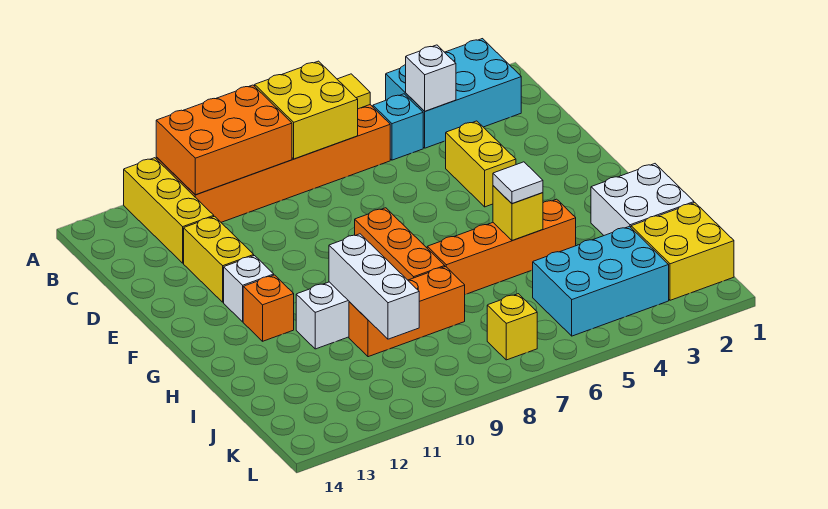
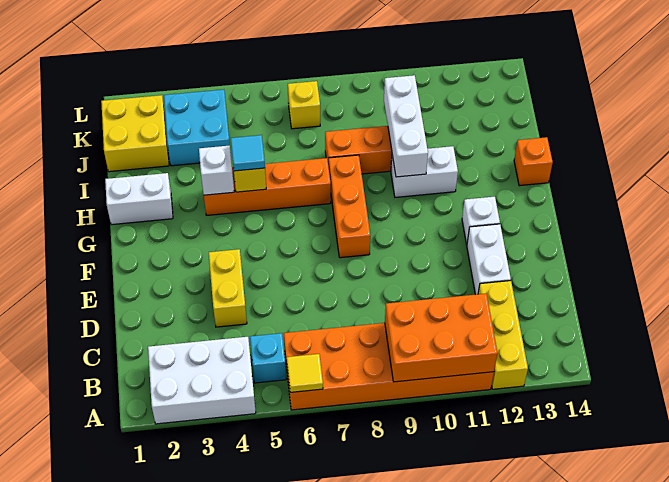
cyan 2x3 brick [386,39,521,148] -> white 2x3 brick [148,337,256,424]
yellow 2x2 brick [255,61,358,159] -> none
white 1x1 brick [406,45,456,111] -> white 1x1 brick moved to [199,145,234,195]
yellow 1x2 brick [184,216,254,302] -> white 1x2 brick [467,224,511,295]
orange 1x1 brick [243,275,294,341] -> orange 1x1 brick moved to [514,137,553,186]
white 2x2 brick [591,164,694,235] -> white 1x2 brick [105,173,173,225]
white 1x1 tile [493,162,543,203] -> cyan 1x1 tile [231,135,265,171]
cyan 2x3 brick [533,226,669,336] -> cyan 2x2 brick [164,90,230,166]

